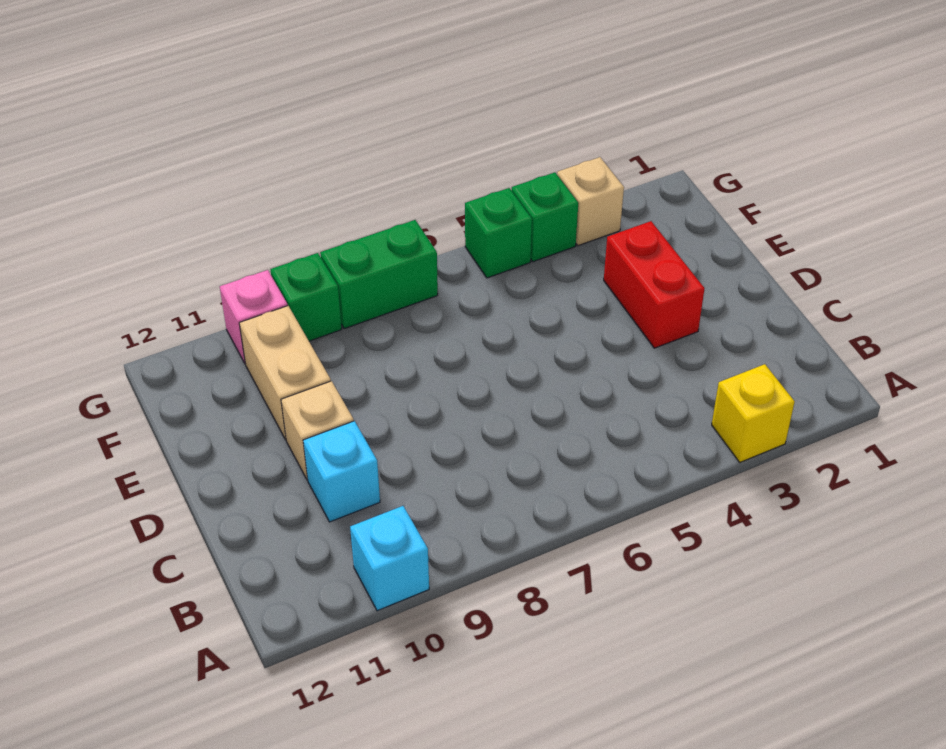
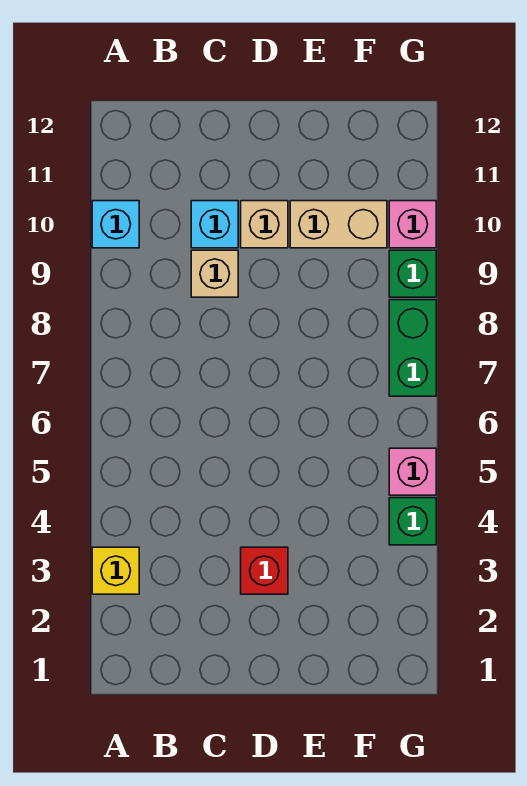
red 1x2 brick [604,221,705,348] -> red 1x1 brick [241,547,288,594]
tan 1x1 brick [557,157,624,246] -> tan 1x1 brick moved to [191,250,238,297]
green 1x1 brick [465,188,532,278] -> pink 1x1 brick [389,448,436,495]

